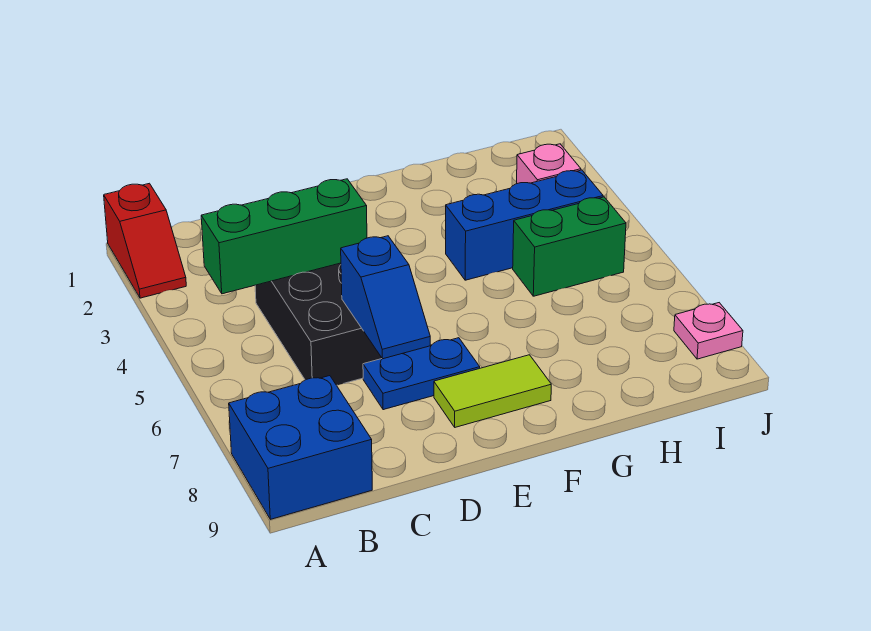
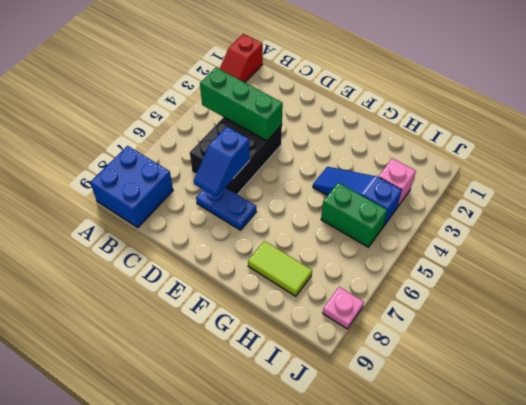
lime 1x2 tile [434,355,551,427] -> lime 1x2 tile moved to [248,241,312,296]
blue 1x3 brick [446,170,603,280] -> blue 1x3 slope [313,167,402,227]

